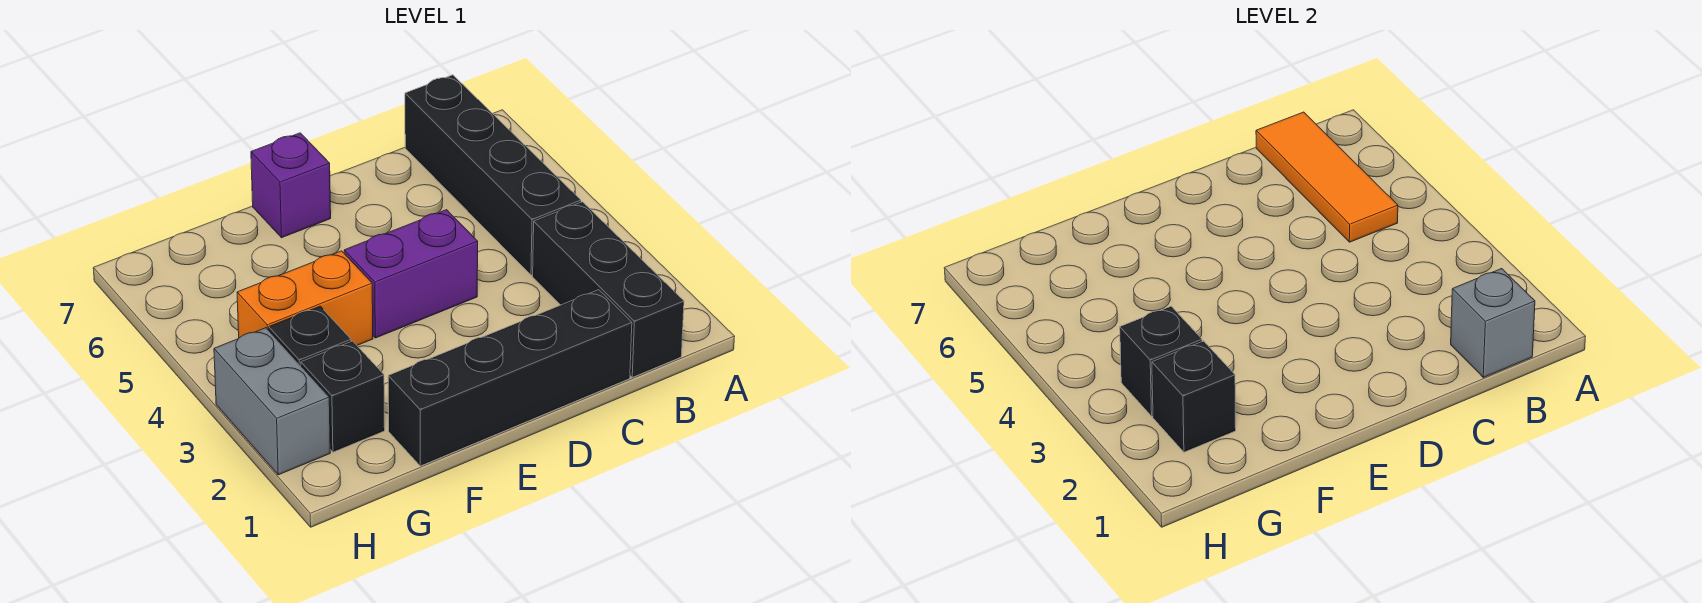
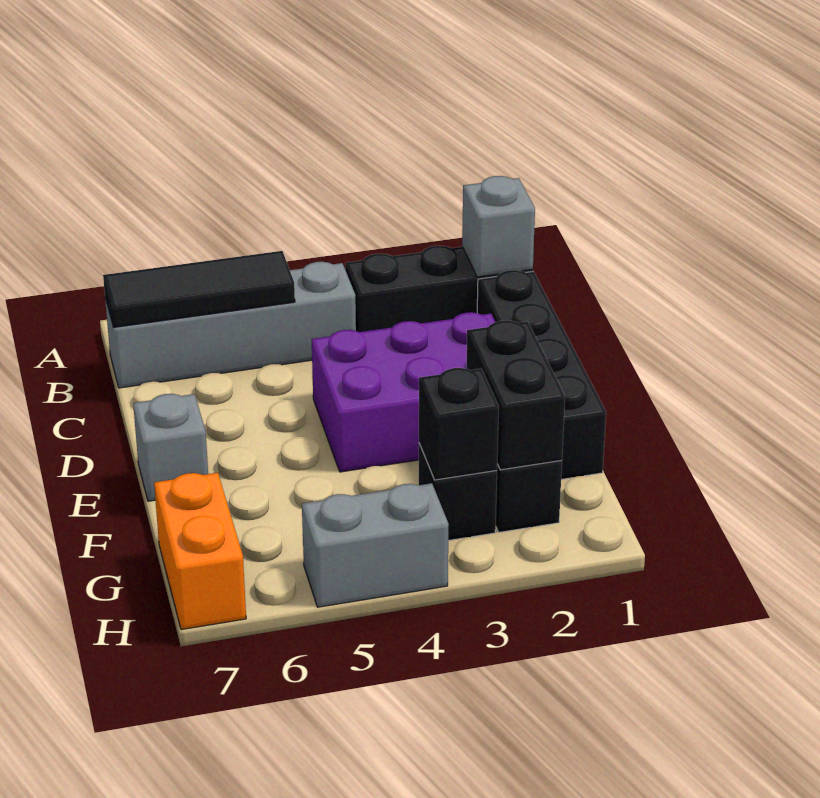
black 1x4 brick [405,75,581,275] -> grey 1x4 brick [105,262,356,388]
orange 1x3 tile [1256,112,1398,242] -> black 1x3 tile [103,251,295,328]
purple 1x2 brick [344,210,478,338] -> purple 2x3 brick [312,312,495,472]
purple 1x1 brick [251,133,331,238] -> grey 1x1 brick [133,394,208,501]
orange 1x2 brick [237,251,373,345] -> orange 1x2 brick moved to [154,473,246,630]
black 1x1 brick [1152,341,1236,452] -> black 1x2 brick [467,320,565,470]
grey 1x2 brick [214,328,330,475] -> grey 1x2 brick moved to [302,483,449,607]

